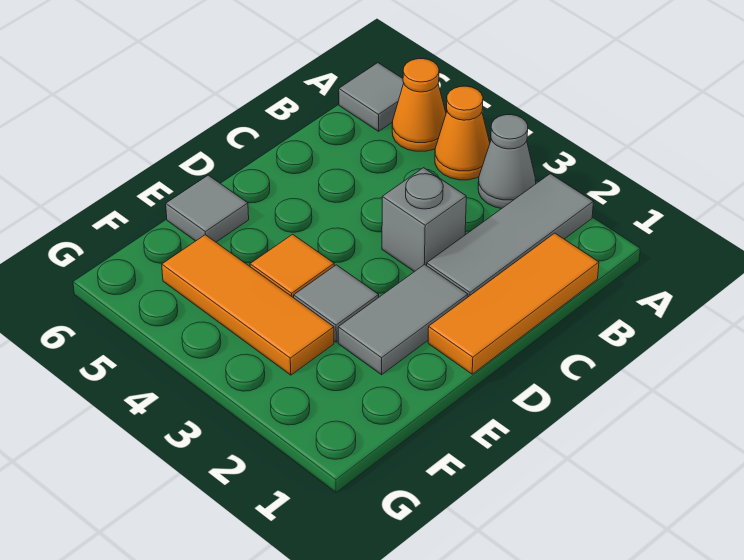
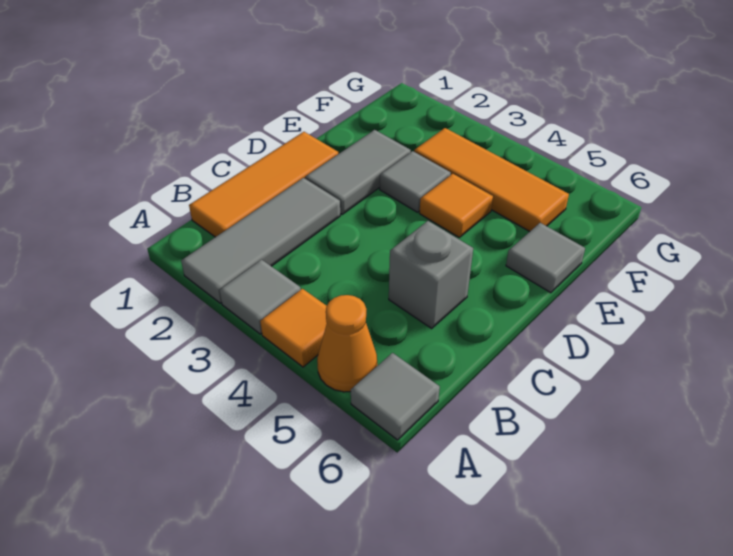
grey 1x1 cone [478,115,536,209] -> grey 1x1 tile [220,260,301,334]
orange 1x1 cone [435,86,490,180] -> orange 1x1 tile [260,289,327,367]
grey 1x1 brick [382,168,466,272] -> grey 1x1 brick moved to [389,221,473,328]

